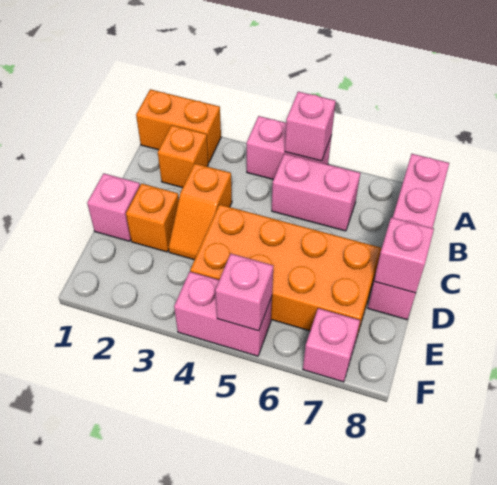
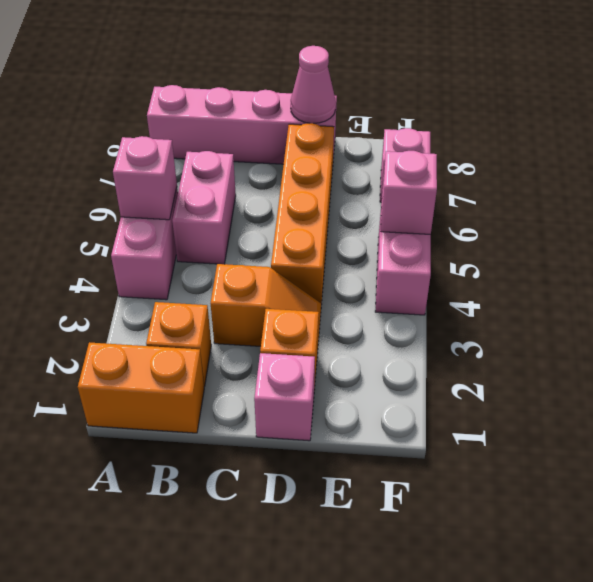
orange 1x2 brick [136,89,221,163] -> orange 1x2 brick turned to [78,342,204,433]
orange 2x4 brick [190,204,381,339] -> orange 1x4 brick [271,123,334,304]
pink 1x1 brick [374,217,434,293] -> pink 1x1 cone [291,46,336,123]

